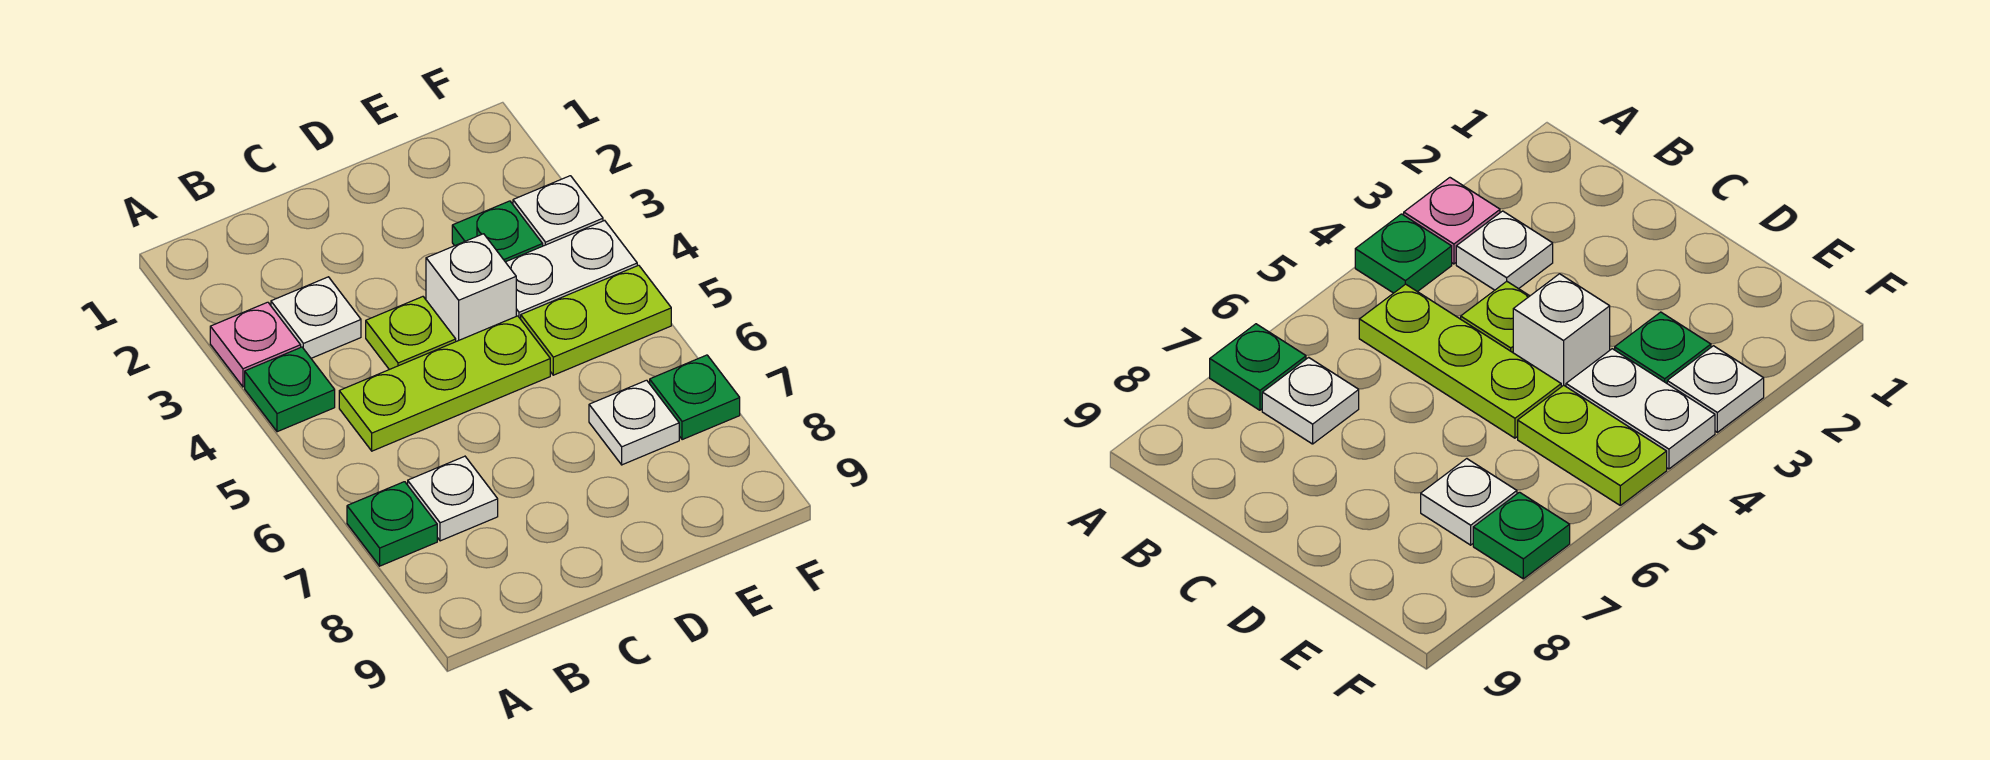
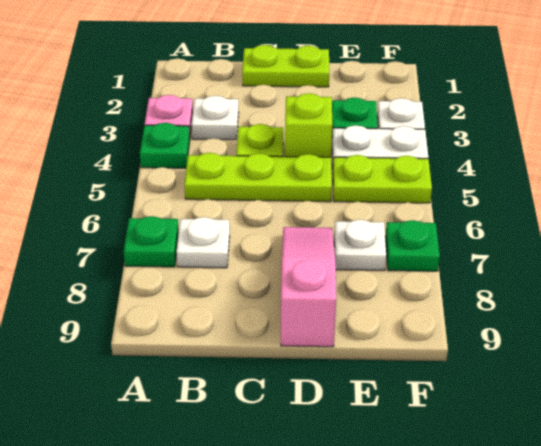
none -> lime 1x2 plate [242,45,329,87]
white 1x1 brick [426,234,516,341] -> lime 1x1 brick [285,93,332,157]
none -> pink 1x3 slope [281,227,336,347]

